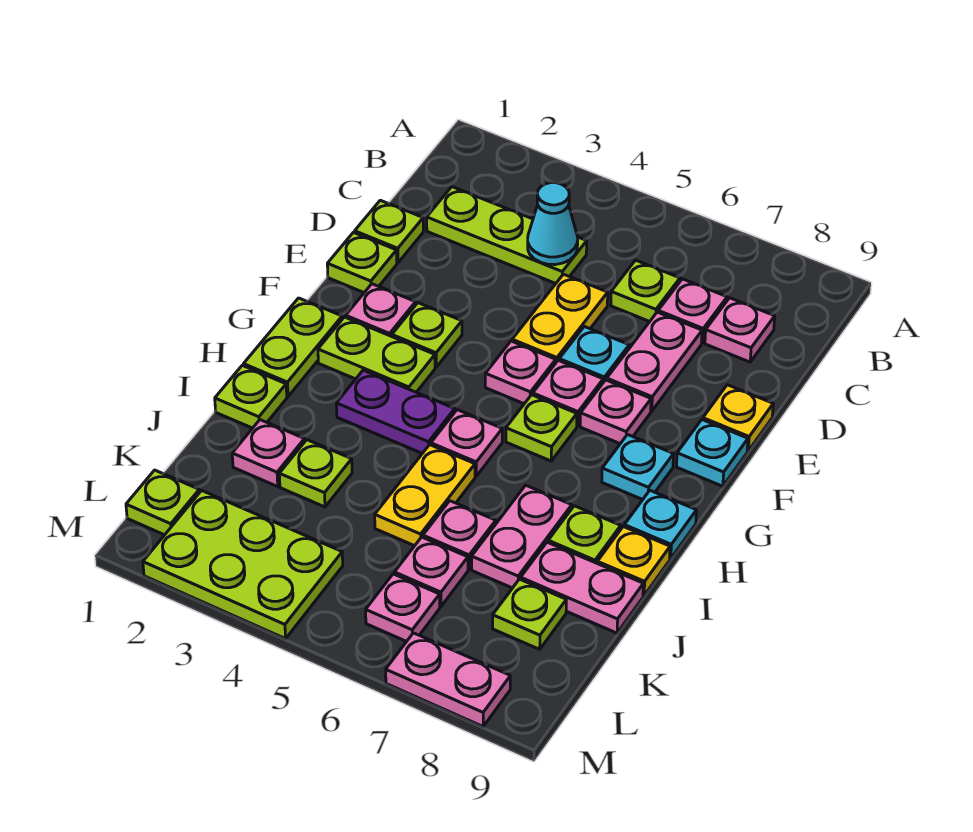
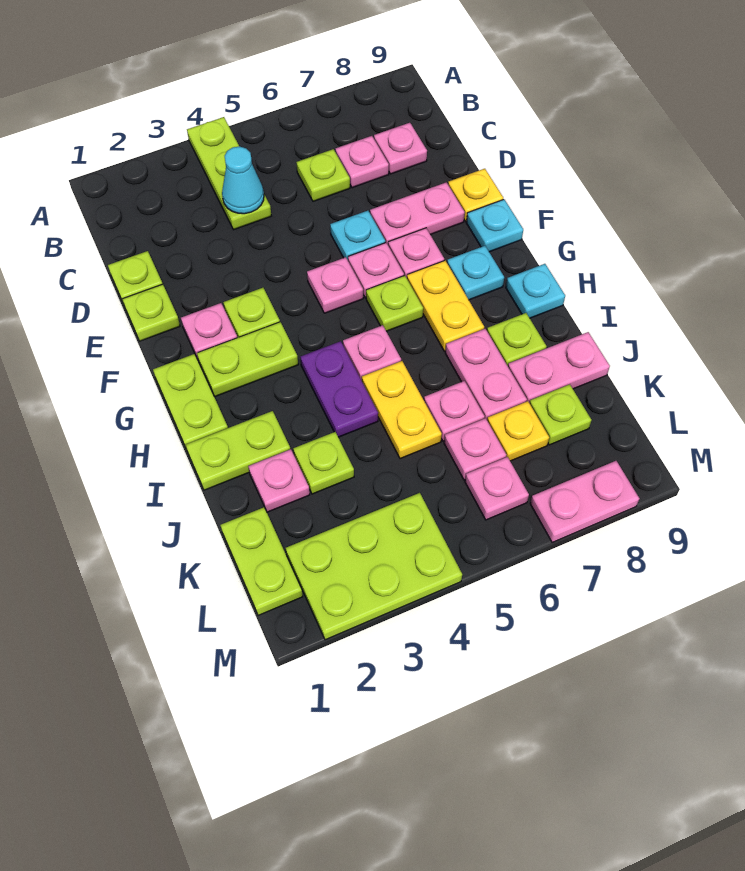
lime 1x3 plate [427,187,587,283] -> lime 1x3 plate turned to [187,117,271,230]
yellow 1x2 plate [512,274,608,362] -> yellow 1x2 plate moved to [407,261,484,351]
pink 1x2 plate [607,312,702,411] -> pink 1x2 plate turned to [370,182,465,244]
purple 1x2 plate [336,370,455,453] -> purple 1x2 plate turned to [300,341,378,437]
lime 1x1 plate [215,365,287,428] -> lime 1x2 plate [186,411,290,490]
yellow 1x1 plate [597,527,670,596] -> yellow 1x1 plate moved to [487,401,549,461]
lime 1x1 plate [126,470,199,535] -> lime 1x2 plate [220,507,303,616]

